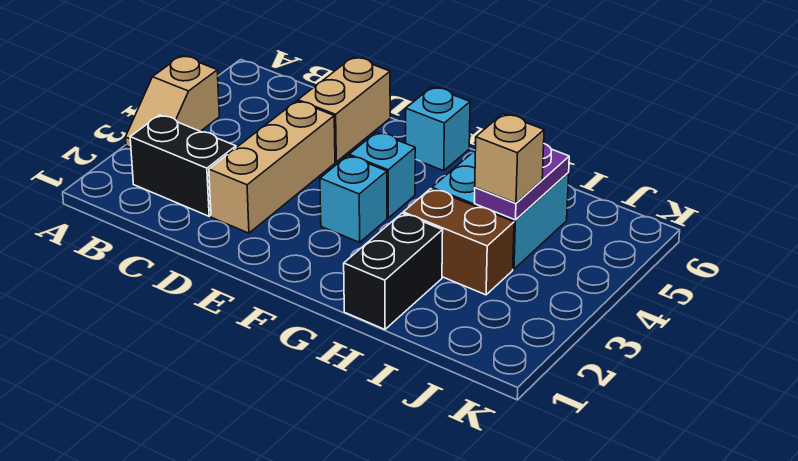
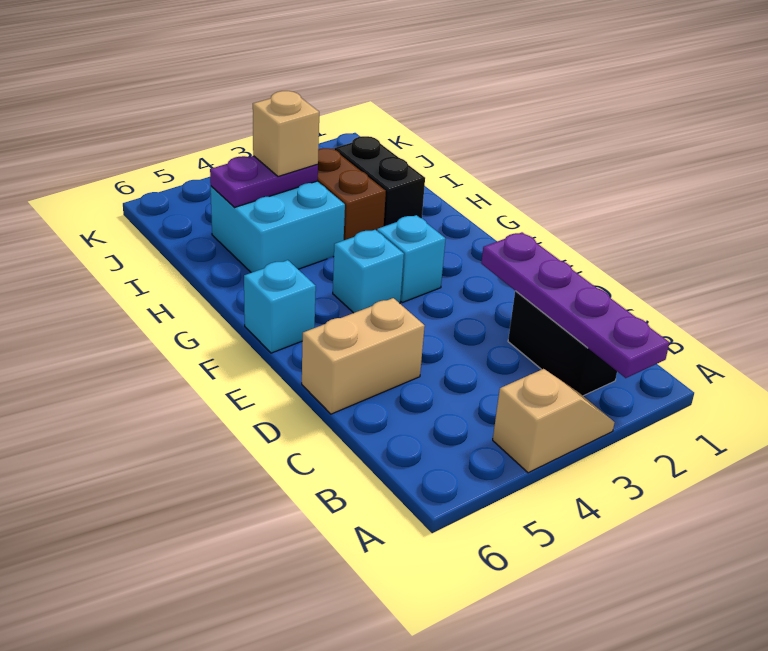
none -> purple 1x4 plate [481,232,670,378]
tan 1x3 brick [209,101,335,233] -> none
black 1x2 brick [344,213,443,329] -> black 1x2 brick turned to [334,136,425,226]

